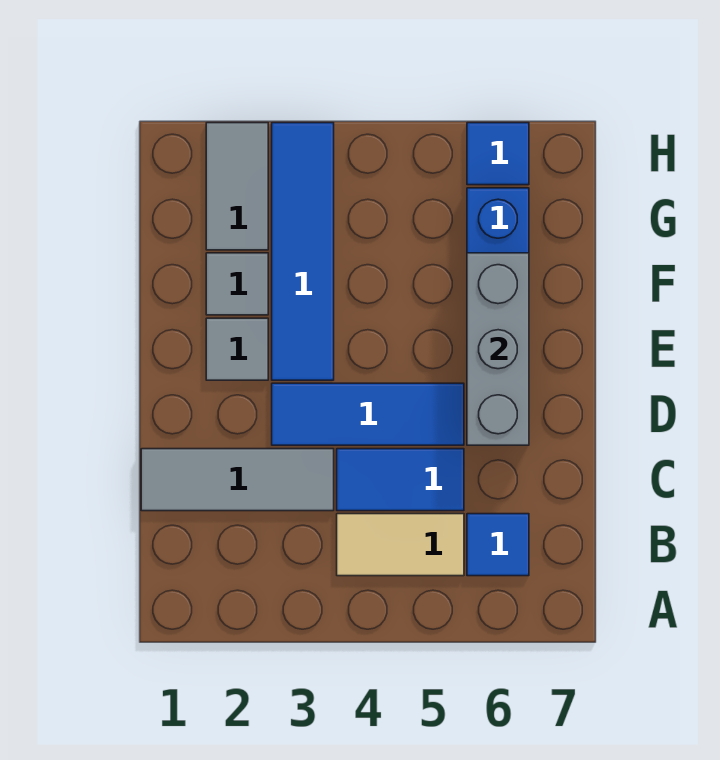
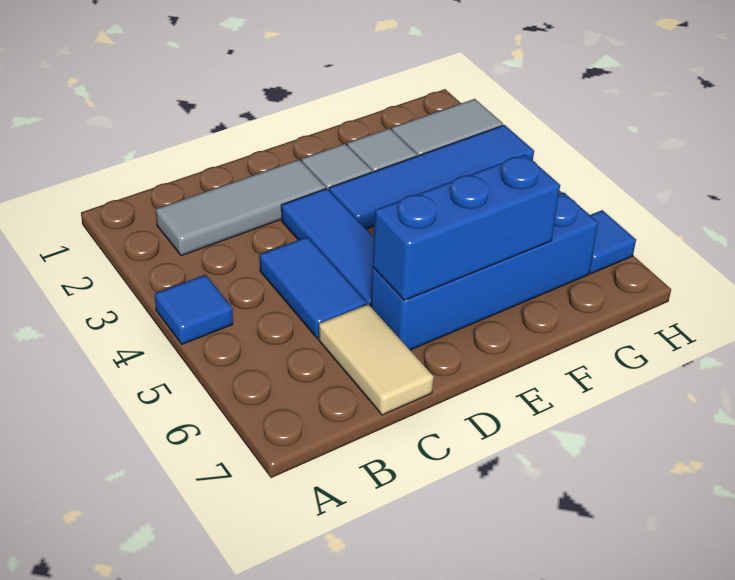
tan 1x2 tile [337,514,464,576] -> tan 1x2 tile moved to [319,304,434,415]
blue 1x1 tile [467,514,529,576] -> blue 1x1 tile moved to [155,275,233,344]
grey 1x3 tile [141,449,334,511] -> grey 1x3 tile turned to [156,160,326,256]
grey 1x3 brick [467,253,529,445] -> blue 1x3 brick [372,154,560,300]

